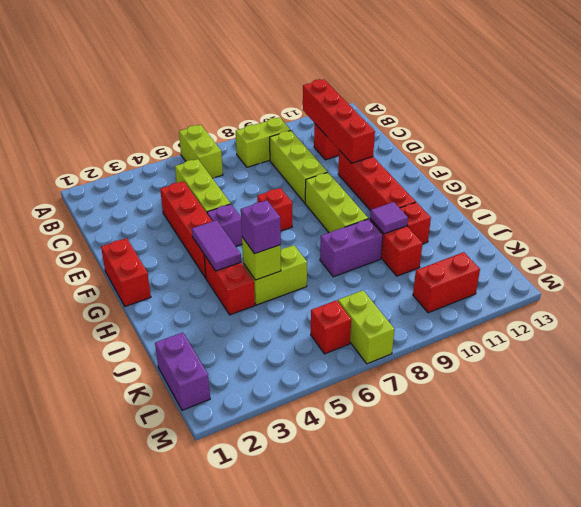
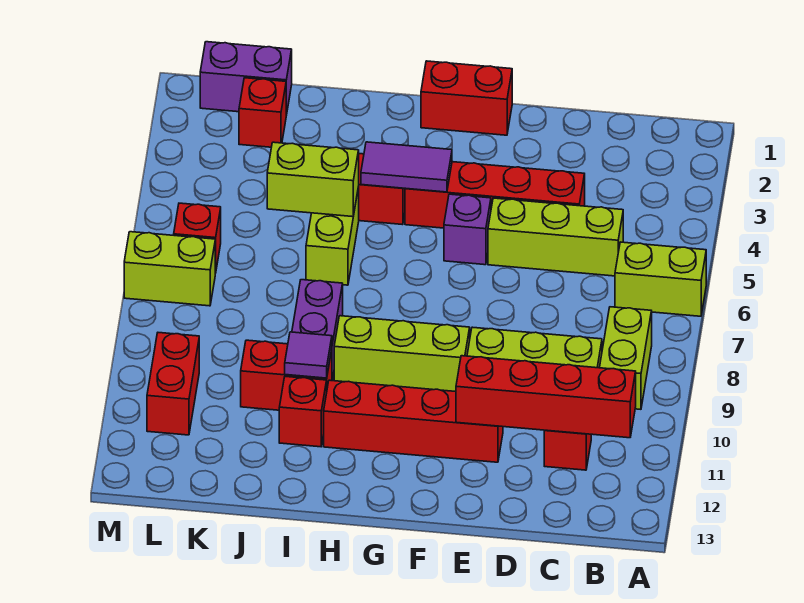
red 1x1 brick [257,188,292,231] -> red 1x1 brick moved to [239,78,286,147]
lime 1x1 brick [242,237,281,280] -> lime 1x2 brick [267,142,359,217]
purple 1x1 brick [241,200,281,254] -> none

